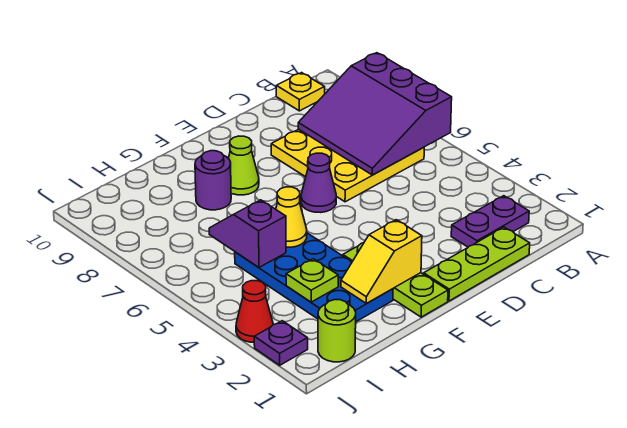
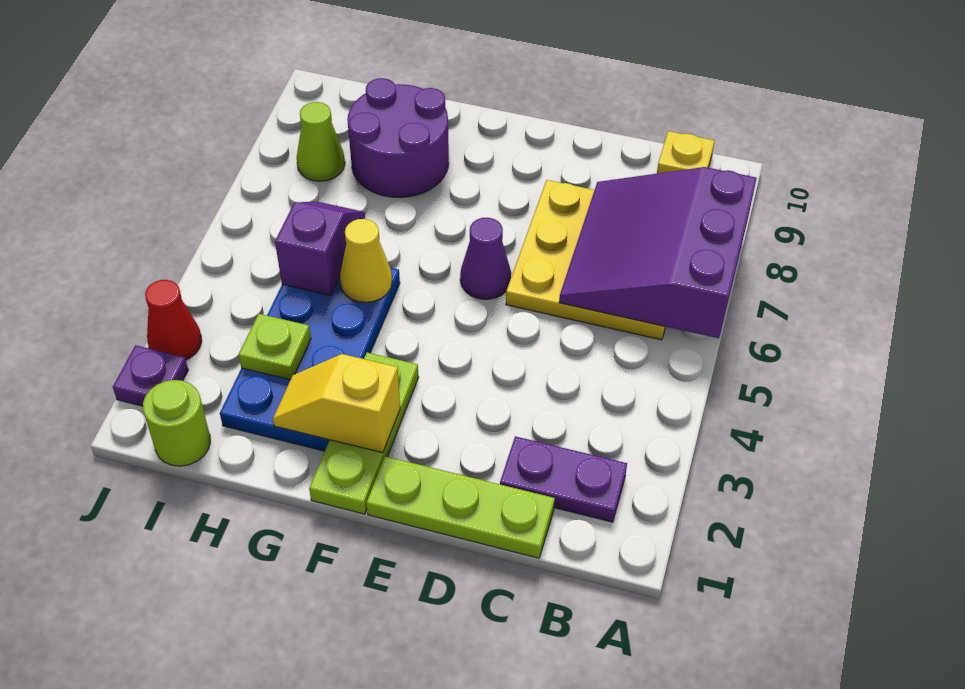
lime 1x1 cone [228,136,259,195] -> lime 1x1 cone moved to [296,102,345,181]
purple 1x1 round brick [195,151,231,210] -> purple 2x2 round brick [347,78,449,198]

